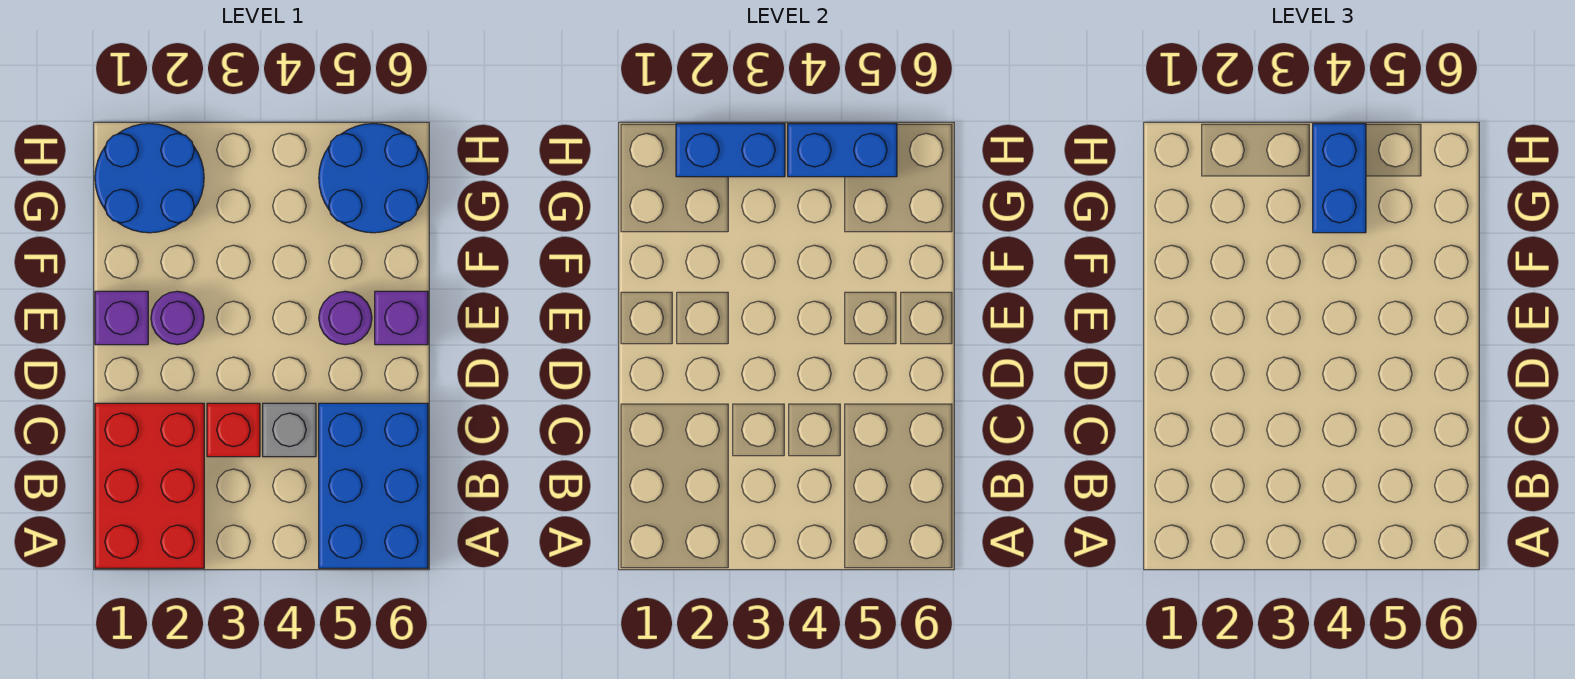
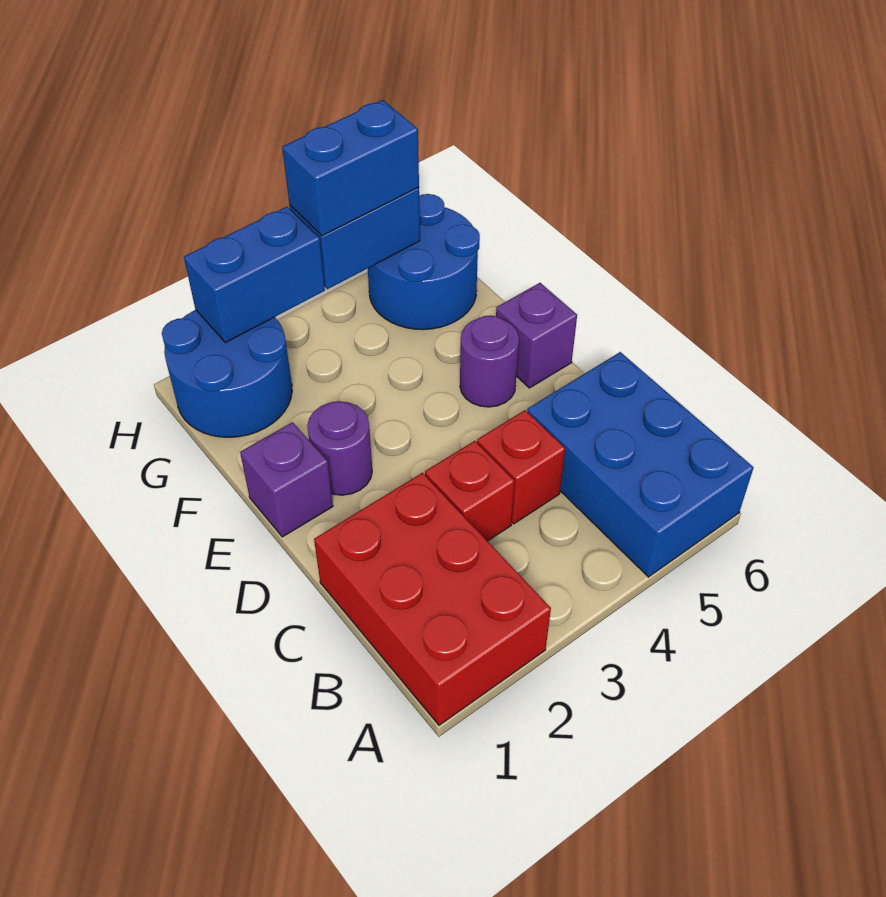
grey 1x1 brick [263,403,316,457] -> red 1x1 brick [477,410,565,524]
blue 1x2 brick [1313,124,1366,233] -> blue 1x2 brick turned to [282,100,419,236]

